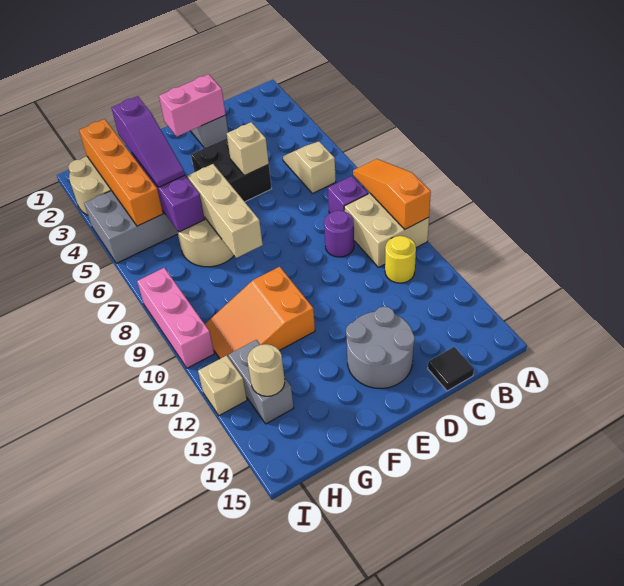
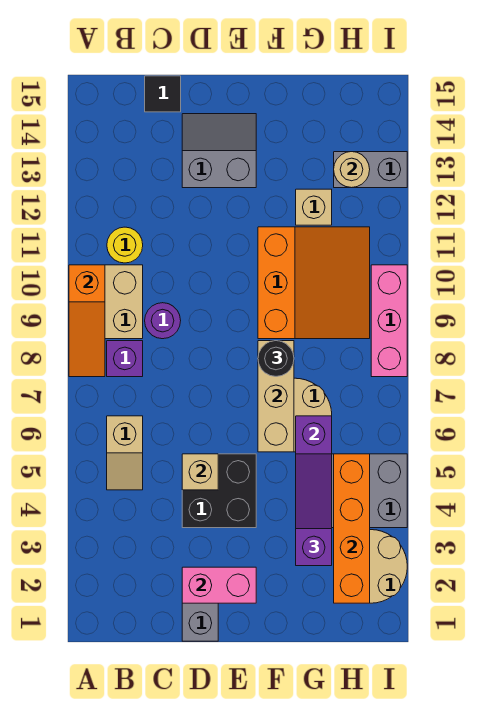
grey 2x2 round brick [346,307,415,388] -> grey 2x2 slope [182,114,256,188]
none -> black 1x1 round brick [258,341,294,376]
orange 2x3 slope [205,267,315,359] -> orange 3x3 slope [258,227,370,339]
grey 1x2 brick [228,340,294,424] -> grey 1x2 brick turned to [334,152,407,188]
tan 1x1 brick [198,355,247,416] -> tan 1x1 brick moved to [296,189,332,225]

